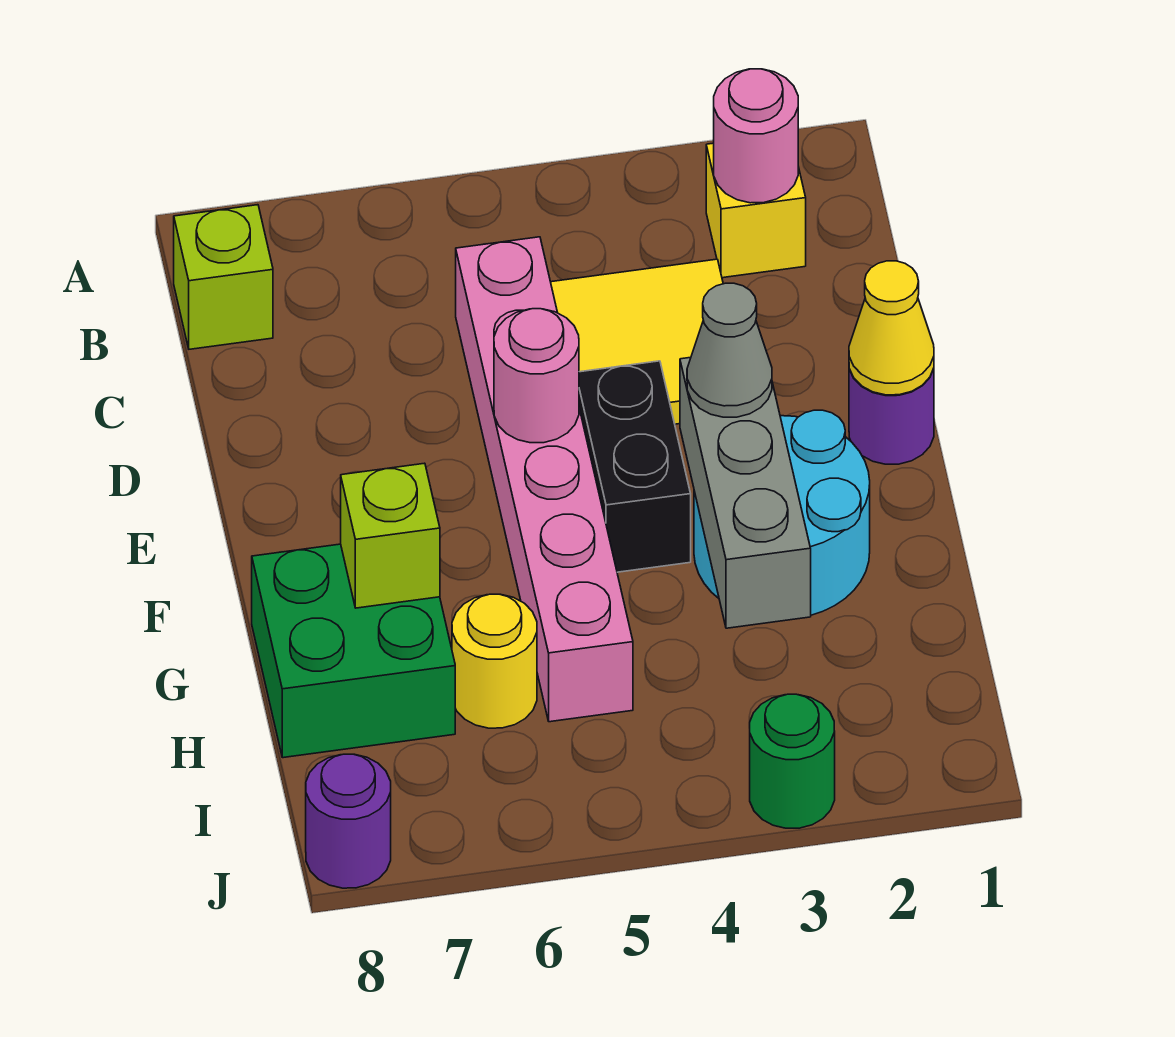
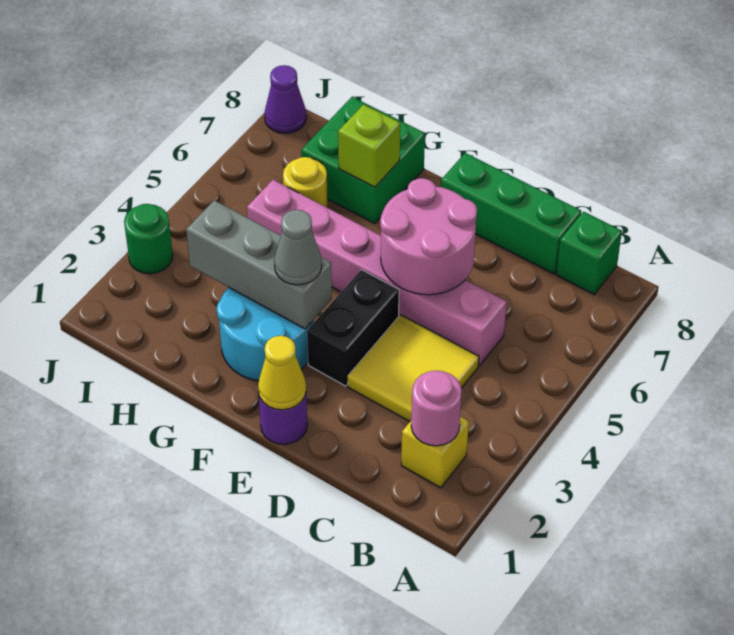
lime 1x1 brick [174,205,273,349] -> green 1x1 brick [556,212,622,294]
none -> green 1x3 brick [441,153,581,274]
black 1x2 brick [579,361,691,572] -> black 1x2 brick turned to [307,270,399,386]
pink 1x1 round brick [494,309,579,443] -> pink 2x2 round brick [380,178,477,295]
purple 1x1 round brick [306,754,391,888] -> purple 1x1 cone [264,65,306,133]

